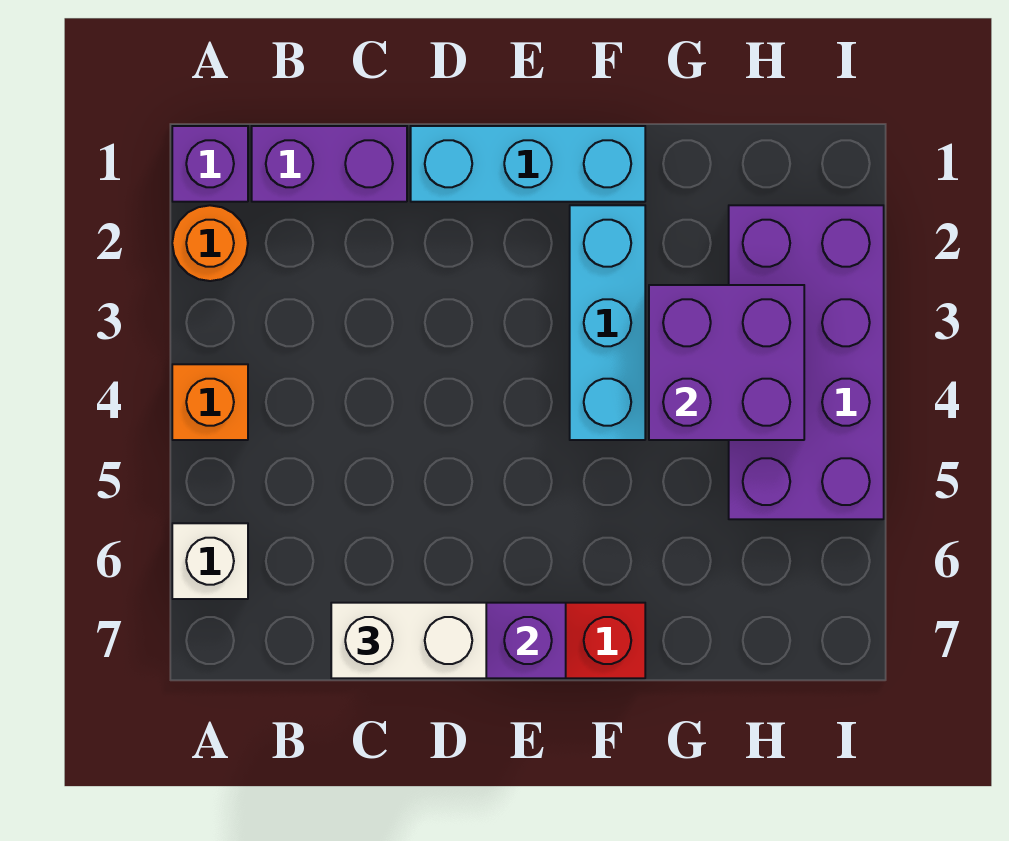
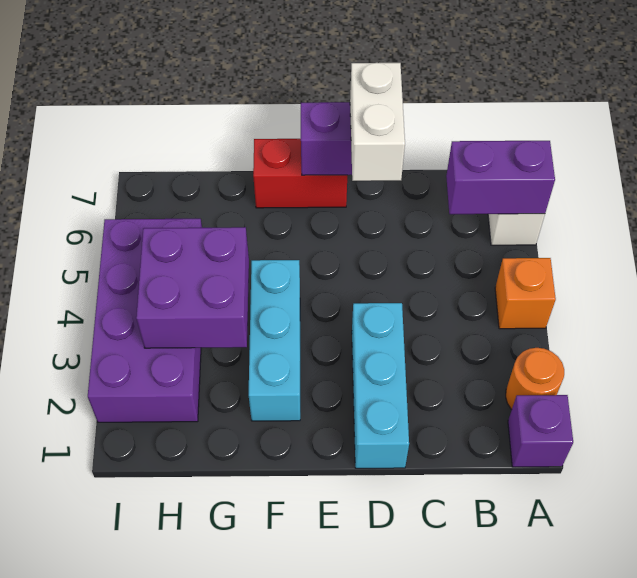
purple 1x2 brick [252,126,407,202] -> purple 1x2 brick moved to [446,141,555,214]
white 1x2 brick [331,603,486,678] -> white 1x2 brick turned to [350,63,405,181]
cyan 1x3 brick [411,126,645,202] -> cyan 1x3 brick turned to [352,303,409,468]

